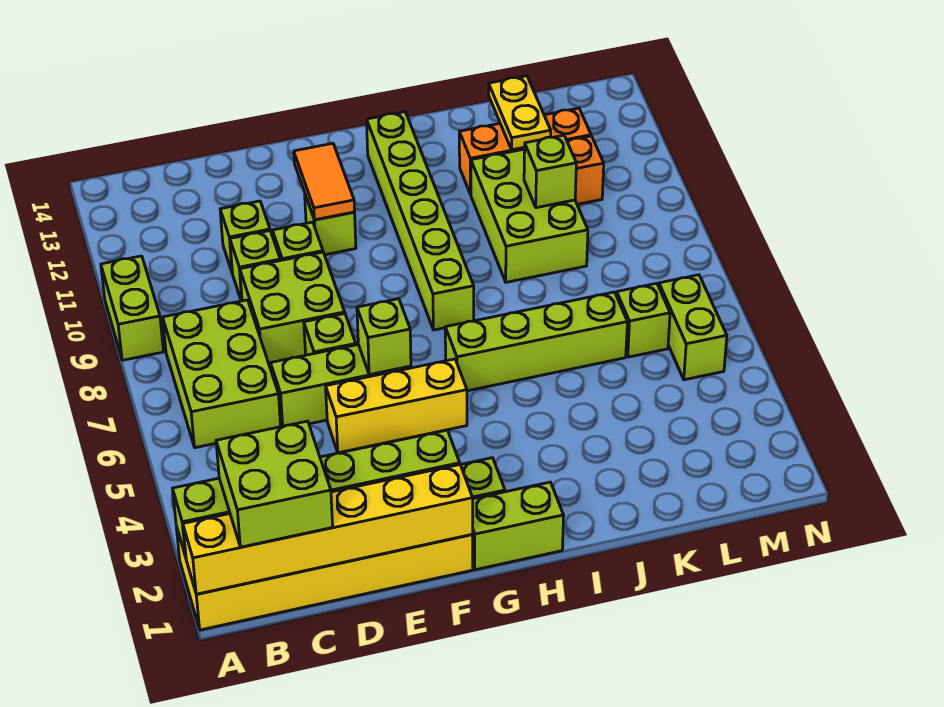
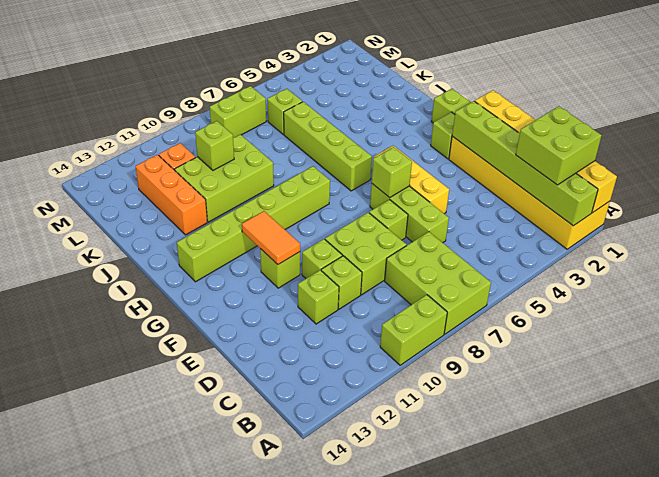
lime 2x3 brick [163,300,281,448] -> lime 2x3 brick turned to [385,232,491,334]
orange 1x2 tile [294,143,355,220] -> orange 1x2 tile turned to [242,211,300,265]
yellow 1x2 plate [489,76,551,150] -> none
lime 1x2 brick [659,275,727,380] -> lime 1x2 brick moved to [210,86,266,138]

